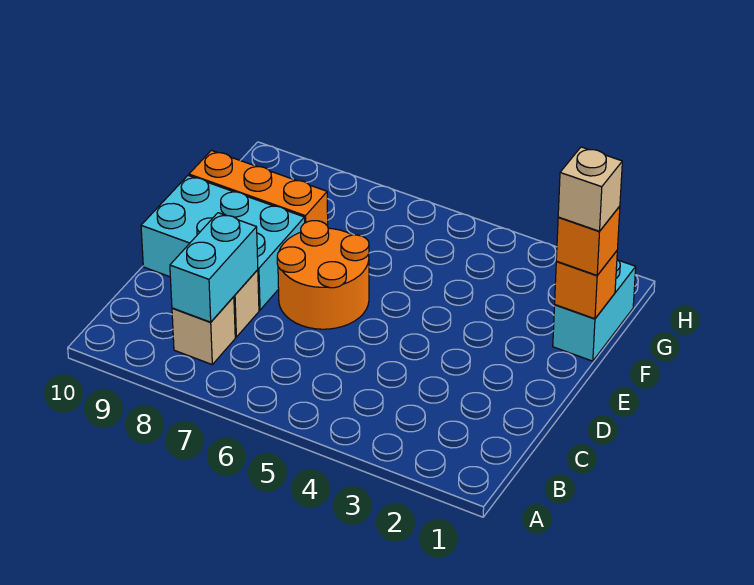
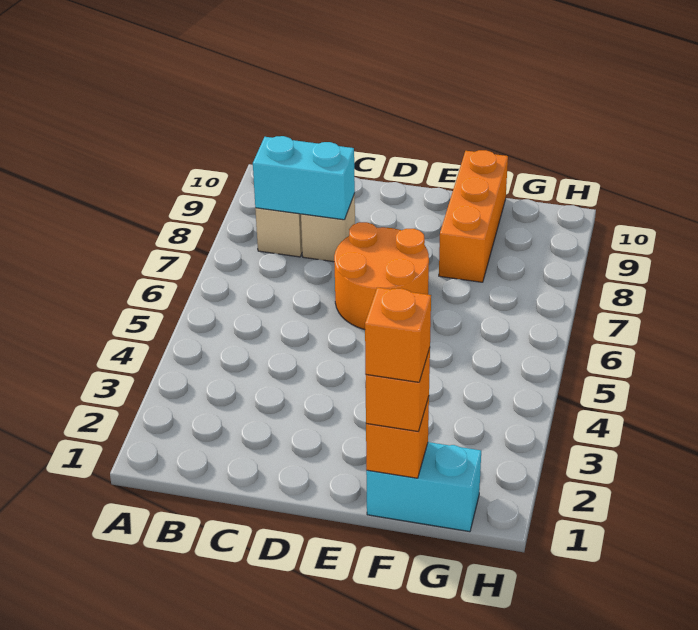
cyan 2x3 brick [141,176,305,310] -> none
tan 1x1 brick [558,147,622,231] -> orange 1x1 brick [365,287,431,382]

